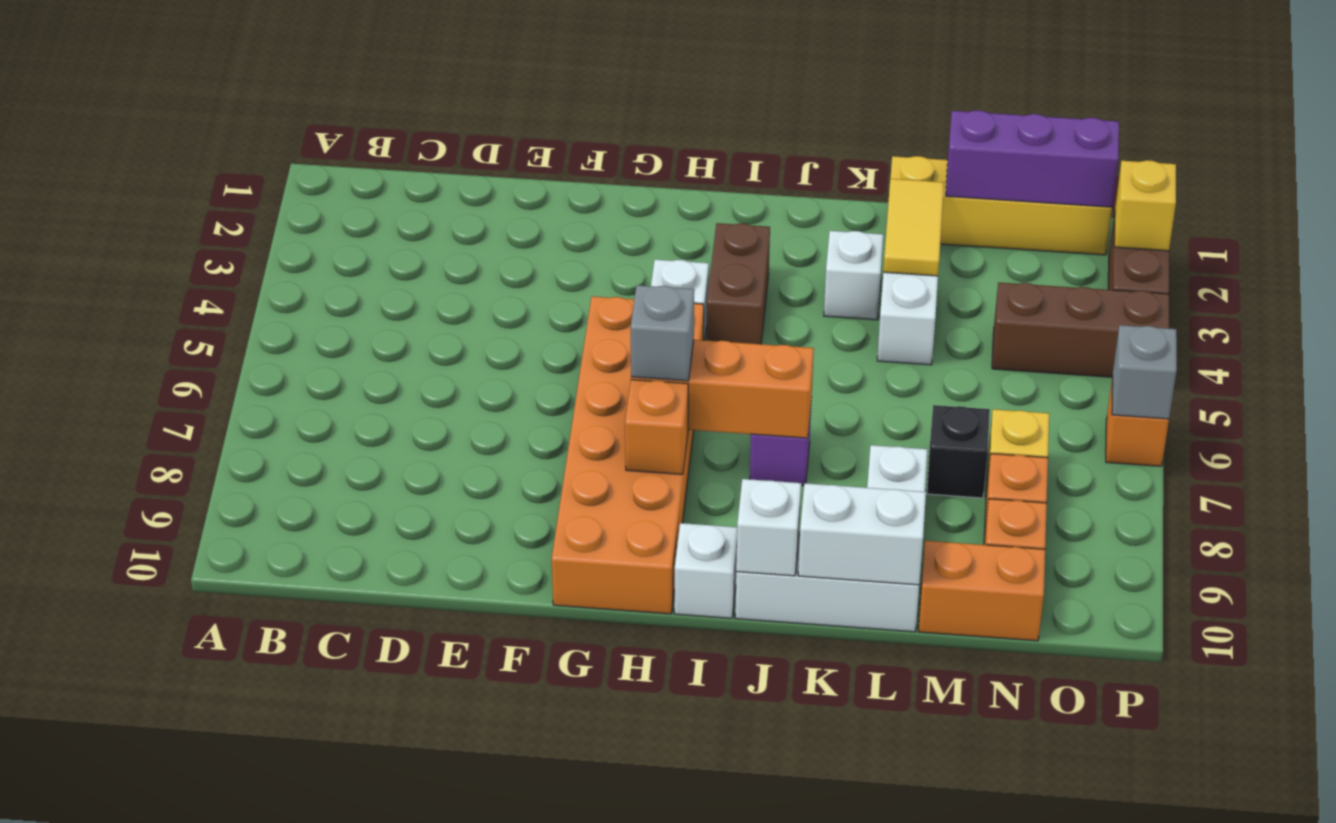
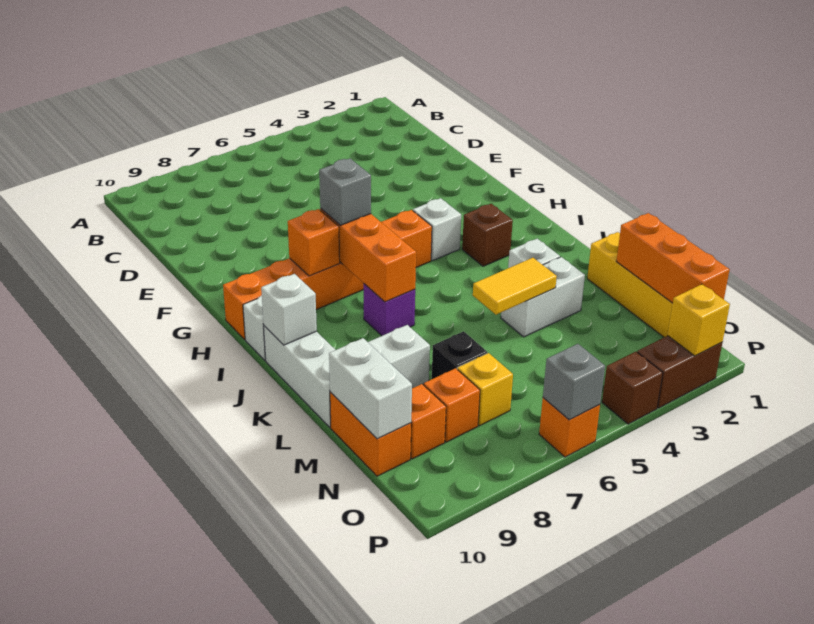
orange 2x6 brick [552,296,704,614] -> orange 1x6 brick [223,210,432,340]
brown 1x2 brick [706,223,770,344] -> brown 1x1 brick [462,204,513,266]
white 1x2 brick [798,483,926,585] -> white 1x2 brick moved to [329,338,412,439]
yellow 1x2 tile [883,179,944,276] -> yellow 1x2 tile moved to [473,258,557,315]
purple 1x3 brick [946,110,1119,207] -> orange 1x3 brick [616,213,730,303]
brown 1x3 brick [992,283,1169,377] -> brown 1x1 brick [602,352,663,424]

